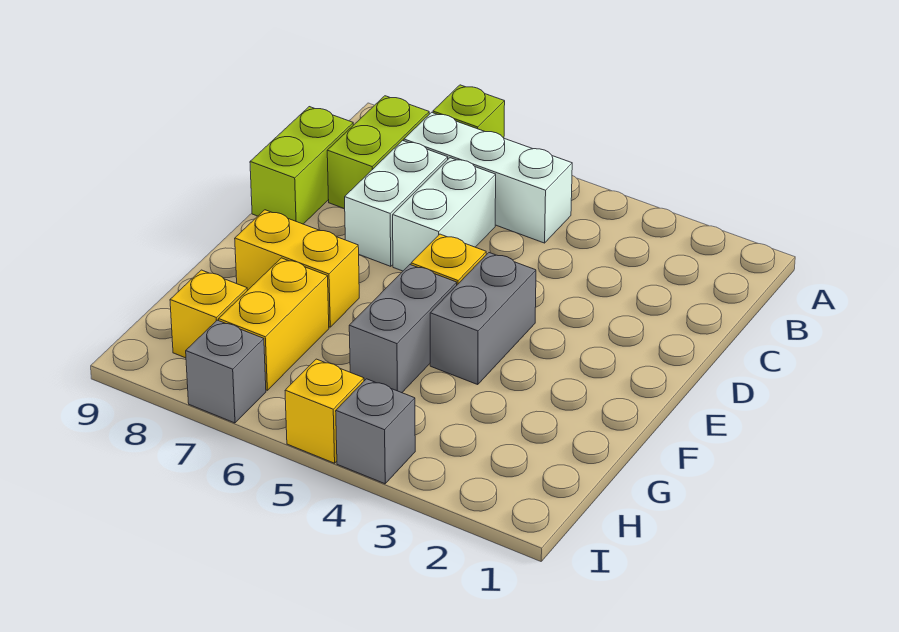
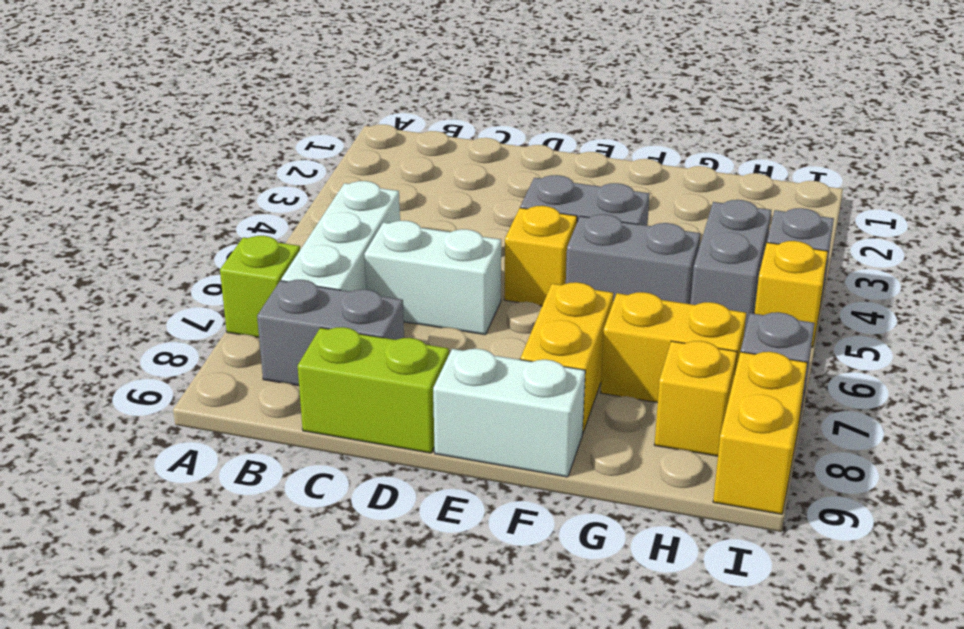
lime 1x2 brick [327,96,429,209] -> grey 1x2 brick [257,280,404,386]
white 1x2 brick [345,140,448,266] -> white 1x2 brick moved to [433,349,585,477]
none -> grey 1x2 brick [691,200,771,335]
none -> yellow 1x2 brick [713,352,807,514]

